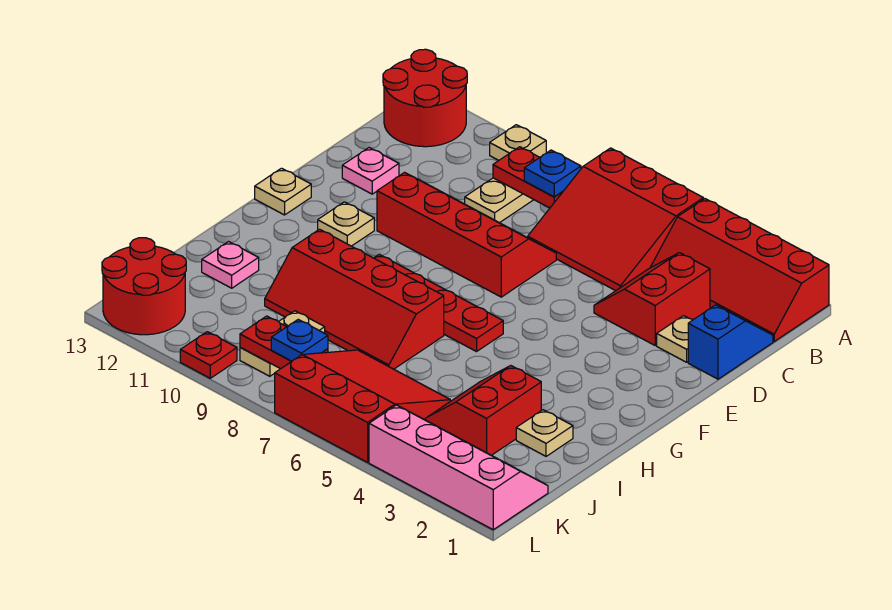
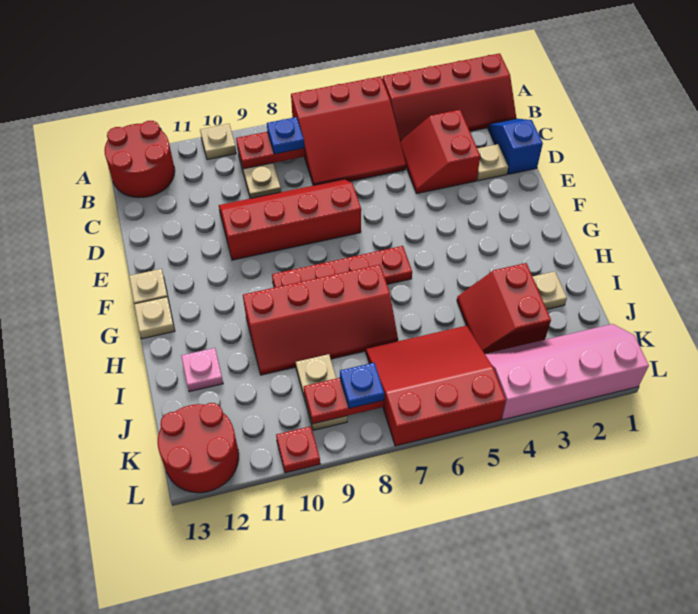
pink 1x1 plate [342,148,399,194] -> none
tan 1x1 plate [318,202,374,246] -> tan 1x1 plate moved to [134,297,175,339]

